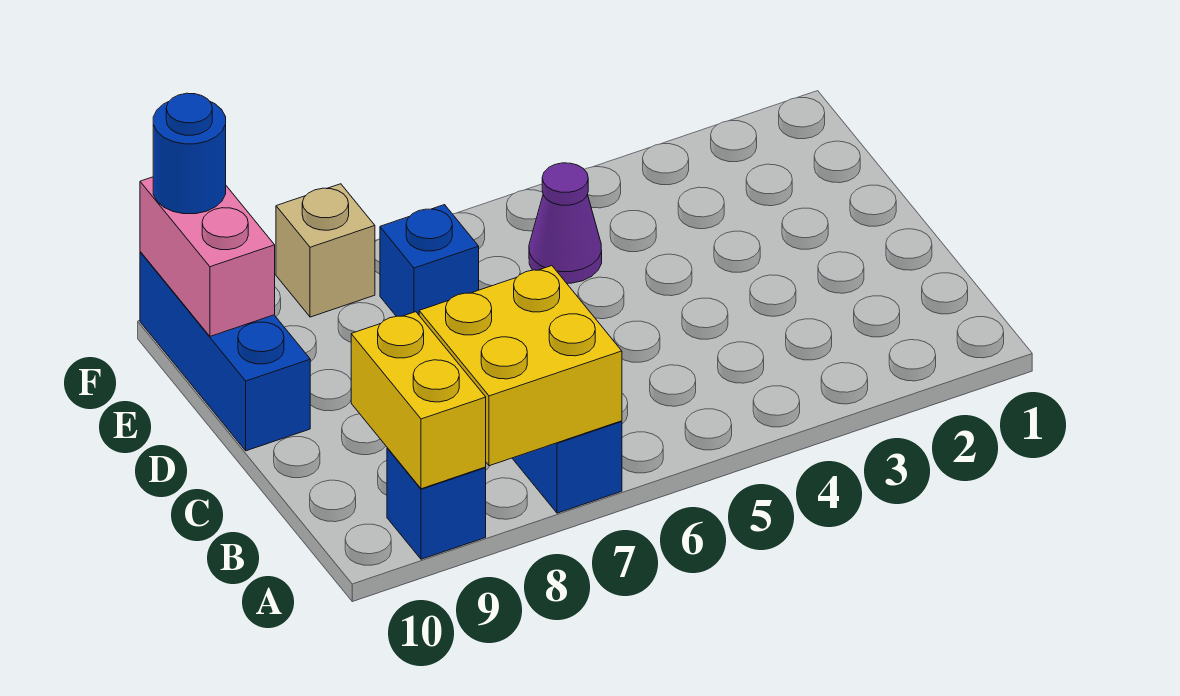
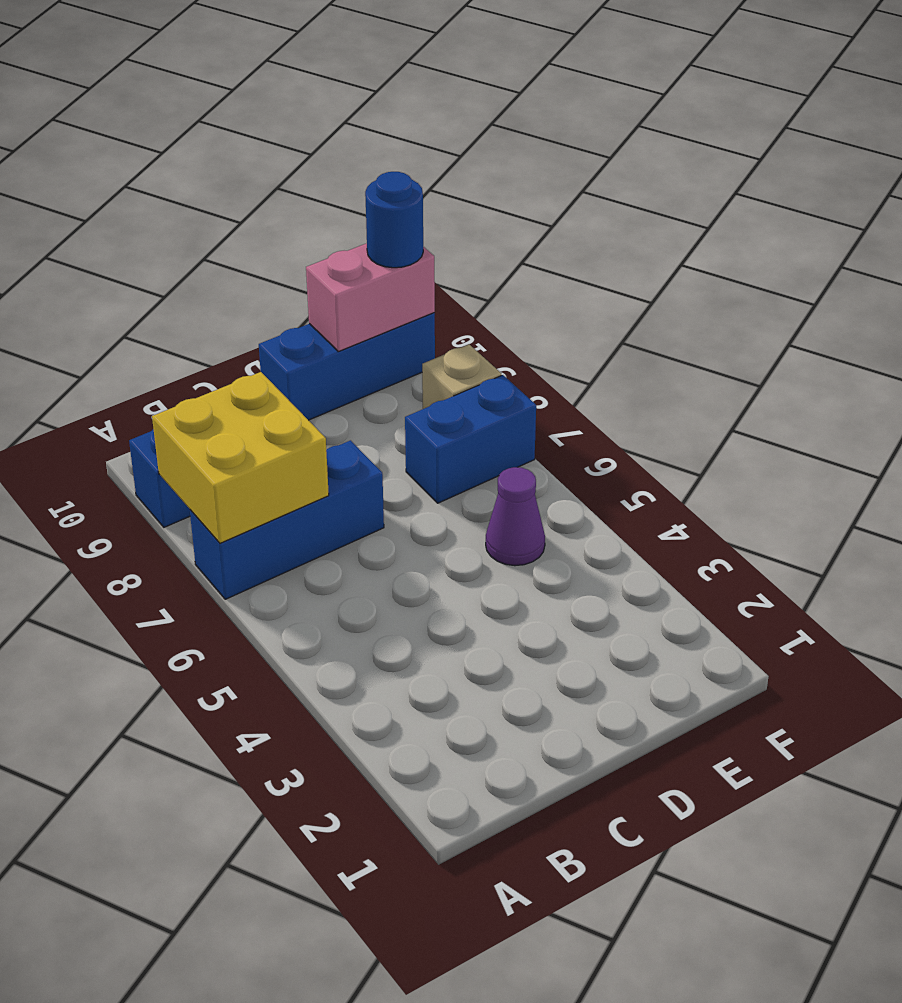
yellow 1x2 brick [351,312,486,489] -> none
blue 1x1 brick [380,205,479,316] -> blue 1x2 brick [405,375,536,503]

